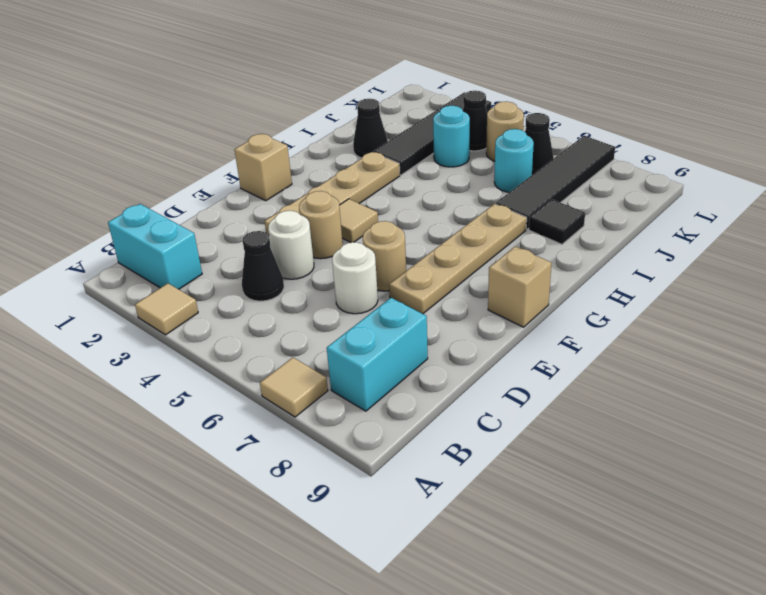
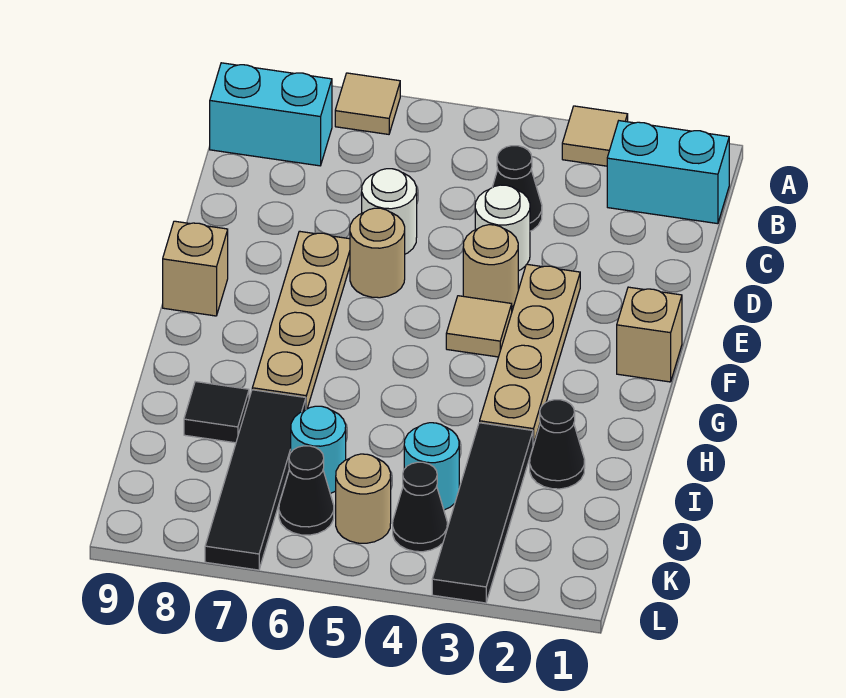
cyan 1x2 brick [327,298,428,411] -> cyan 1x2 brick turned to [210,63,332,166]

